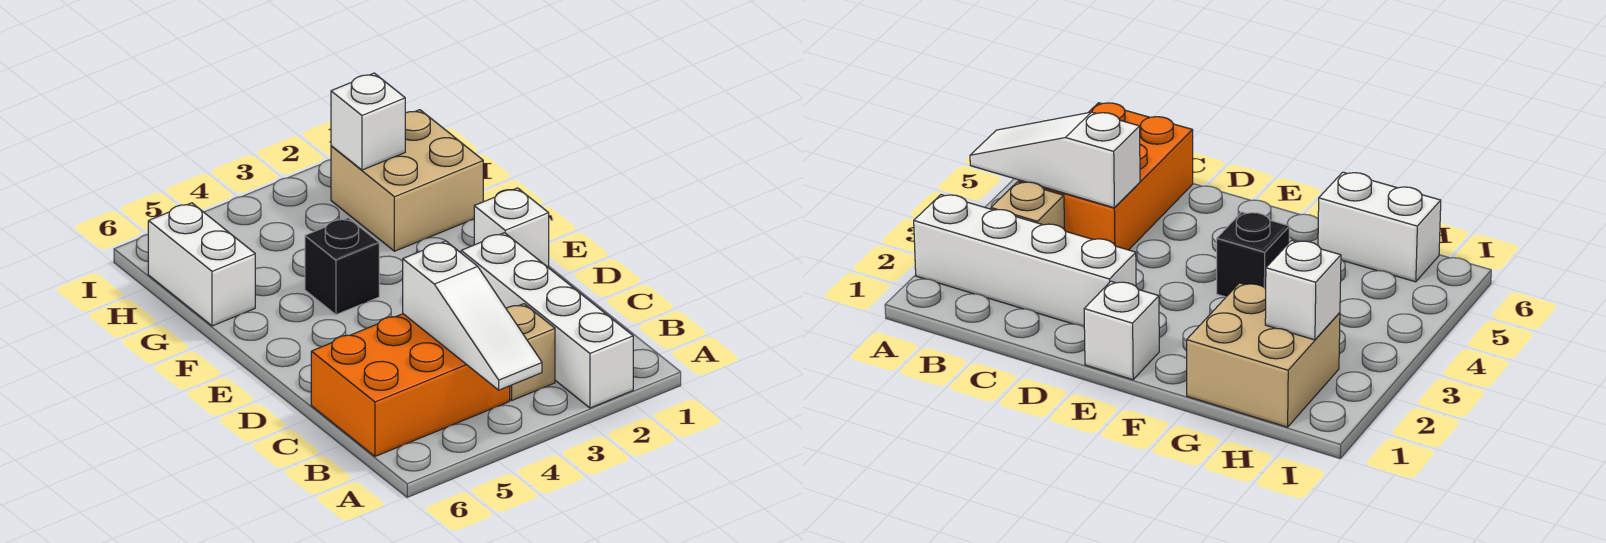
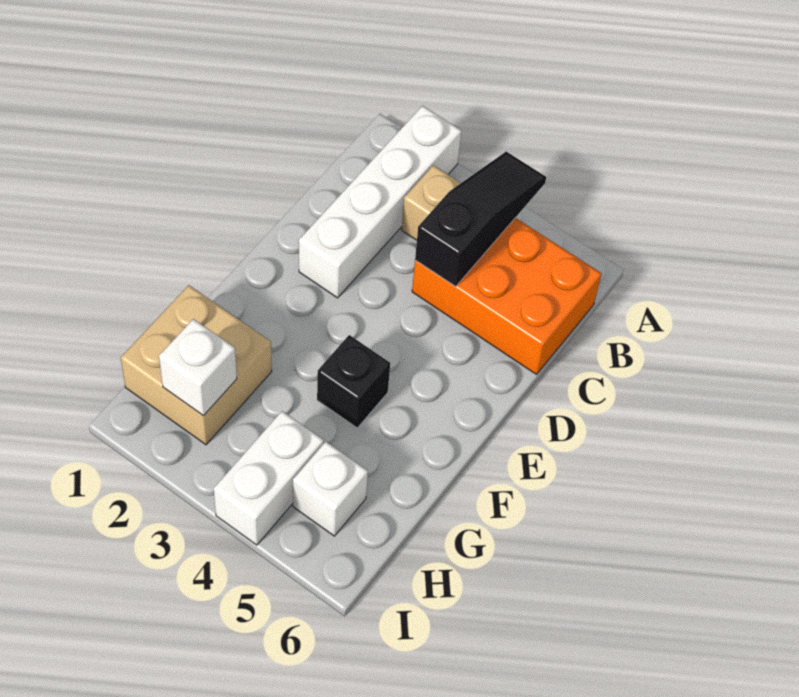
white 1x3 slope [403,241,542,390] -> black 1x3 slope [415,152,546,287]
white 1x1 brick [474,188,549,267] -> white 1x1 brick moved to [293,442,368,536]
white 1x2 brick [148,203,255,326] -> white 1x2 brick moved to [214,411,324,545]

